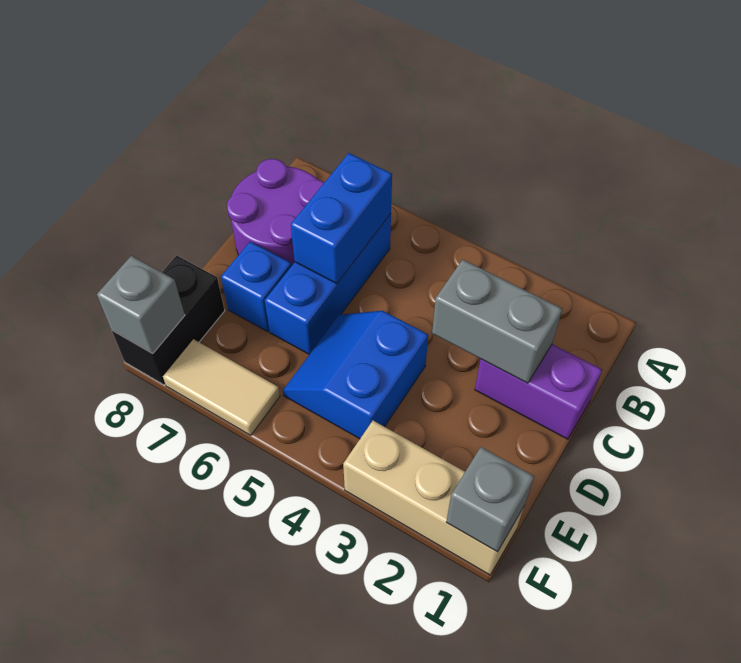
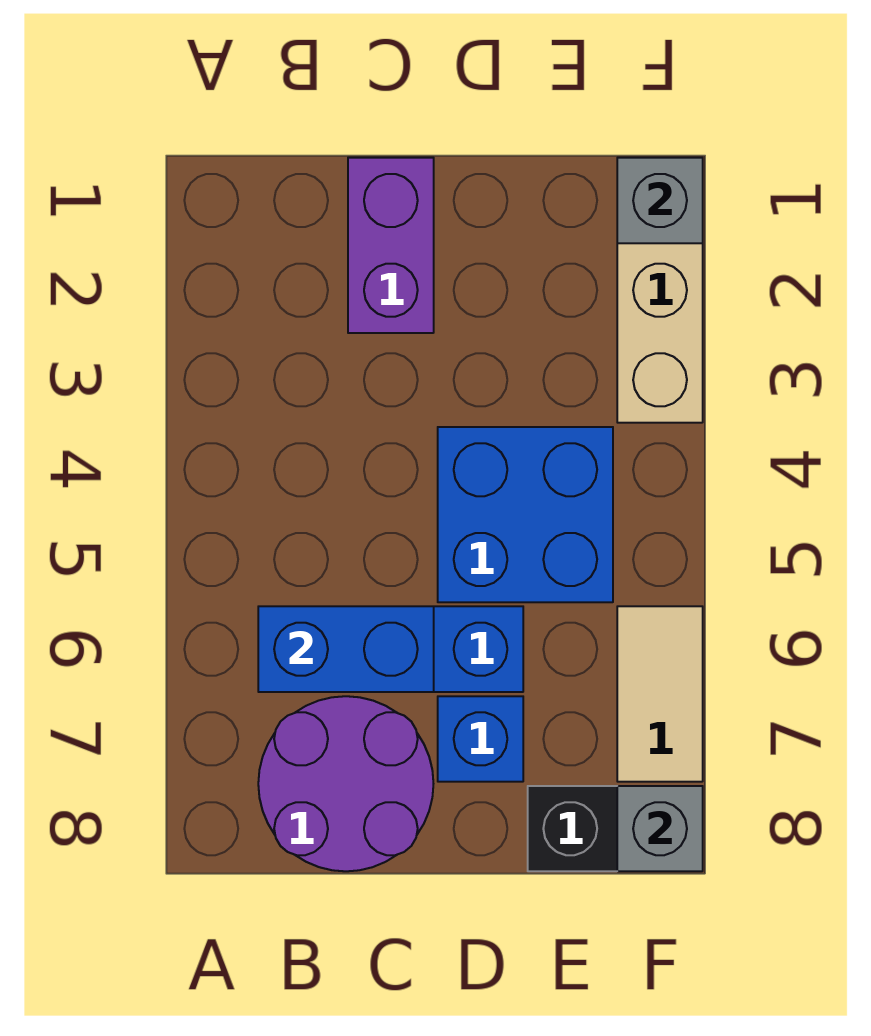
grey 1x2 brick [432,259,562,383] -> none
blue 2x2 slope [283,311,428,439] -> blue 2x2 brick [438,427,613,602]

